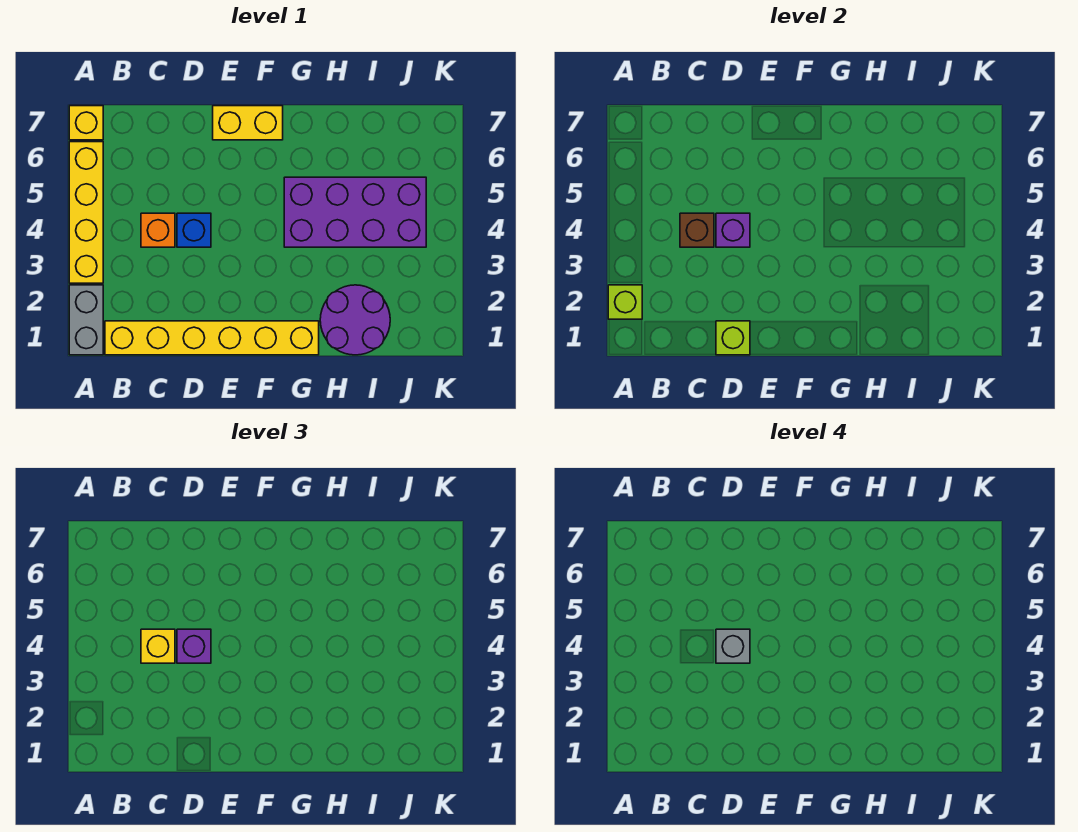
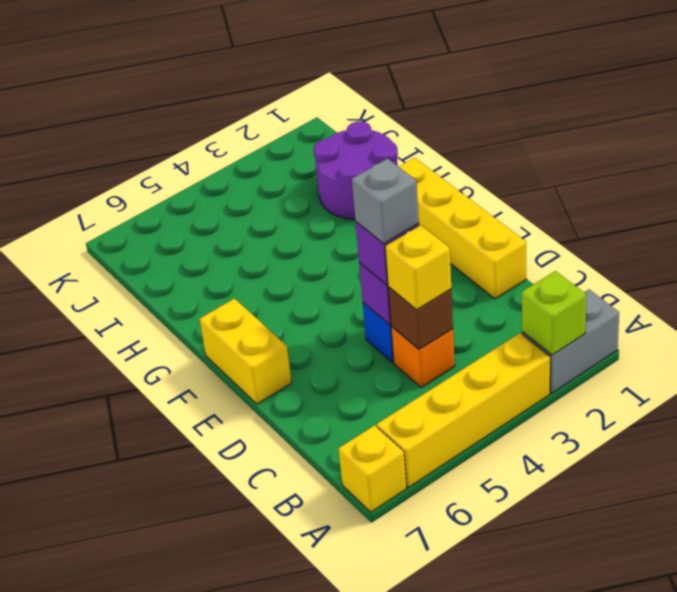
yellow 1x6 brick [105,321,319,355] -> yellow 1x4 brick [399,158,526,299]
lime 1x1 brick [716,321,750,355] -> none
purple 2x4 brick [284,177,426,247] -> none

